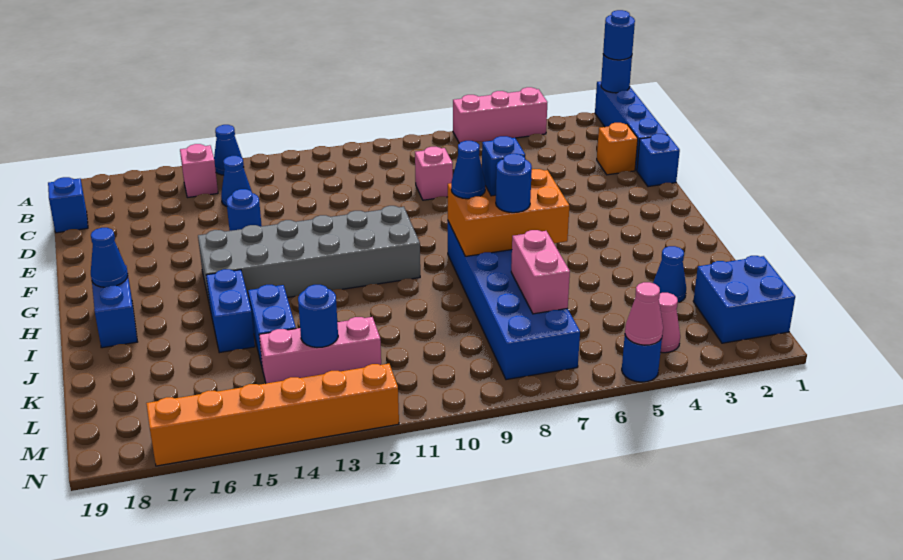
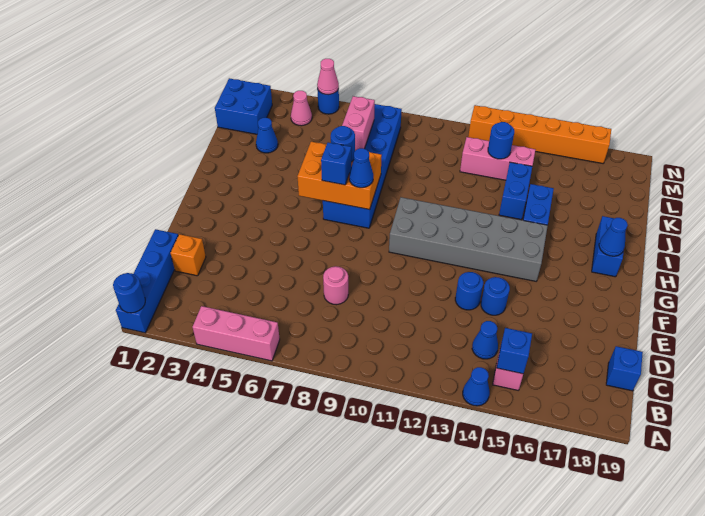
blue 1x1 round brick [603,10,635,60] -> blue 1x1 round brick moved to [455,272,483,310]
pink 1x1 brick [415,147,453,200] -> pink 1x1 round brick [323,266,348,305]
blue 1x1 brick [637,134,680,187] -> blue 1x1 brick moved to [497,328,532,374]

